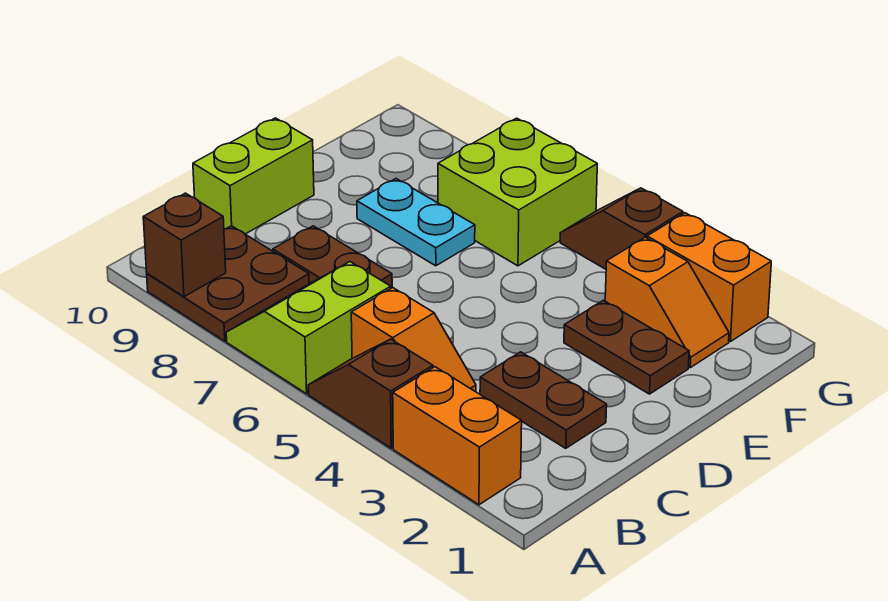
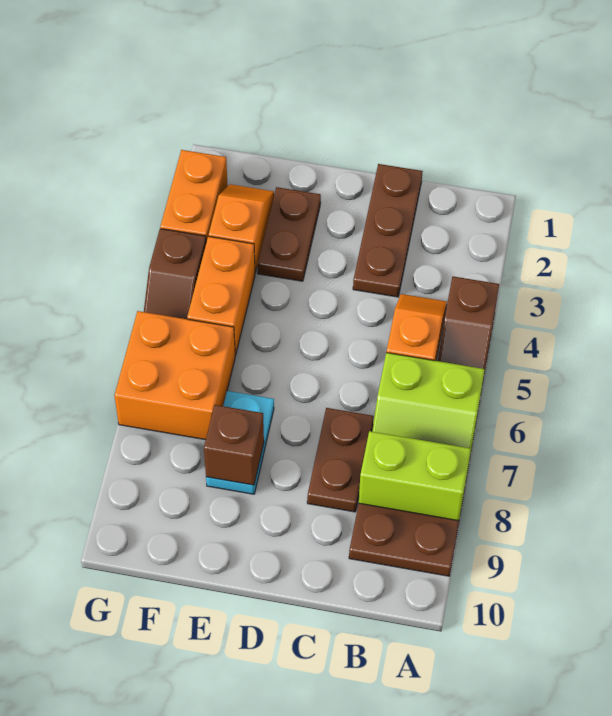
orange 1x2 brick [393,367,522,505] -> orange 1x2 brick moved to [187,236,255,355]
brown 1x1 brick [143,193,226,297] -> brown 1x1 brick moved to [204,405,264,485]
brown 1x2 plate [480,352,607,448] -> brown 1x3 plate [353,164,423,297]
lime 1x2 brick [193,118,314,234] -> lime 1x2 brick moved to [359,431,471,521]
lime 2x2 brick [438,118,597,266] -> orange 2x2 brick [114,311,235,440]

